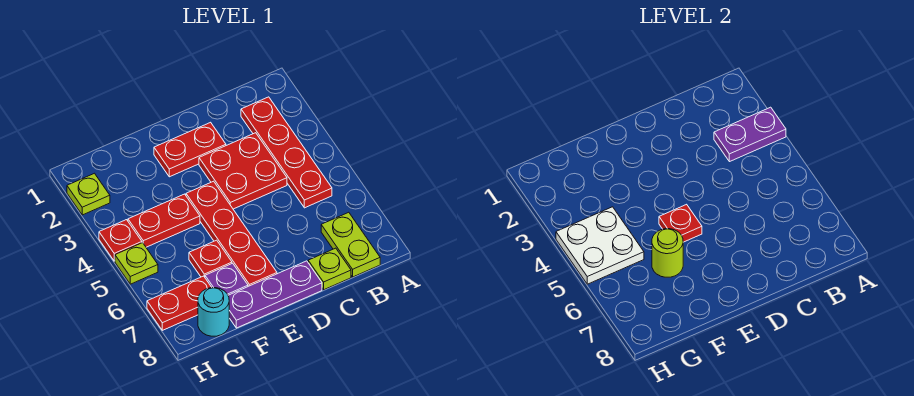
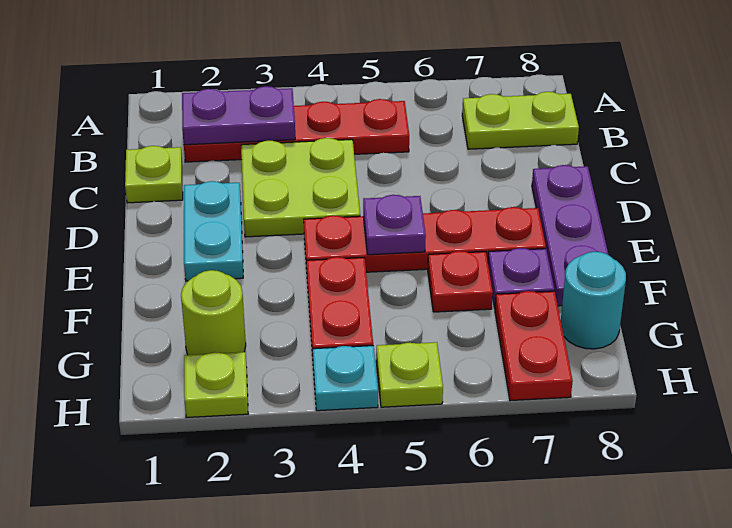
purple 1x2 plate [714,107,786,162] -> purple 1x2 plate turned to [182,86,295,145]
red 2x2 plate [199,133,287,209] -> lime 2x2 plate [241,138,360,237]
lime 1x1 plate [308,248,351,290] -> lime 1x1 plate moved to [125,146,183,203]
red 1x2 plate [154,122,226,177] -> cyan 1x2 plate [184,181,243,281]
red 1x1 plate [659,204,702,242] -> purple 1x1 plate [363,195,426,255]
lime 1x1 round brick [652,229,683,277] -> lime 1x1 round brick moved to [181,270,246,355]
white 2x2 plate [556,207,644,284] -> none
red 1x1 plate [99,220,142,261] -> cyan 1x1 plate [313,346,378,411]

